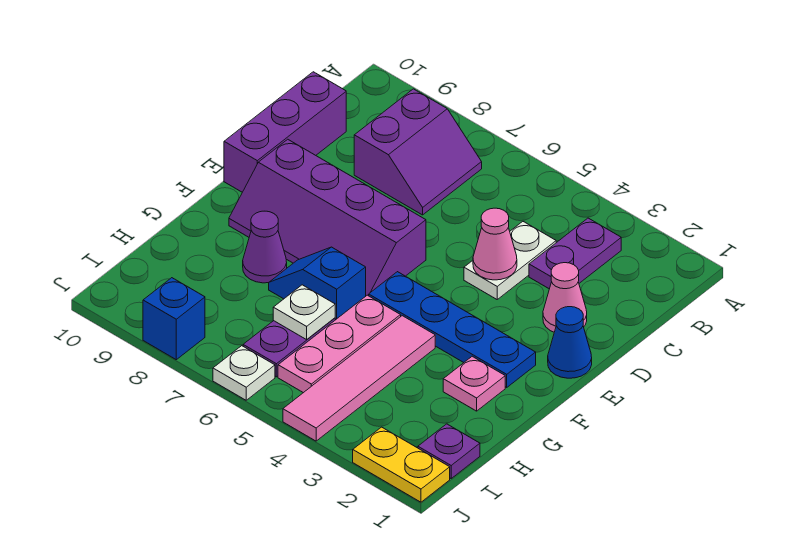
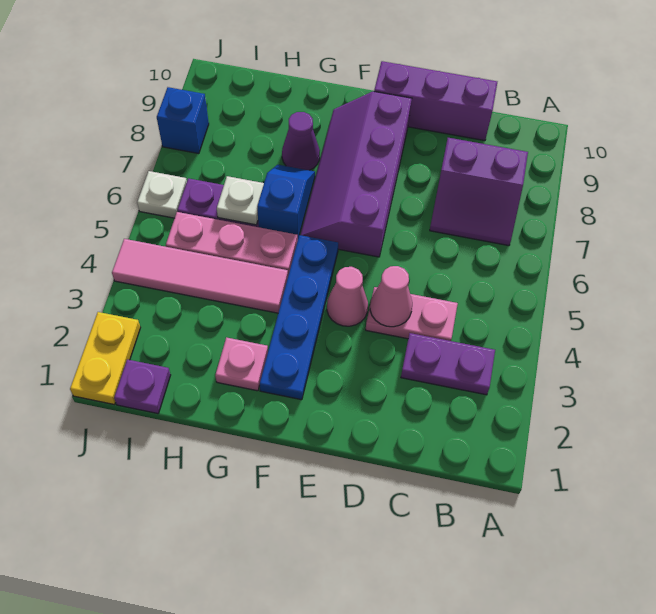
white 1x2 plate [464,222,556,299] -> pink 1x2 plate [366,287,458,341]
pink 1x1 cone [543,263,587,332] -> pink 1x1 cone moved to [327,267,368,326]
blue 1x1 cone [548,307,592,378] -> none

